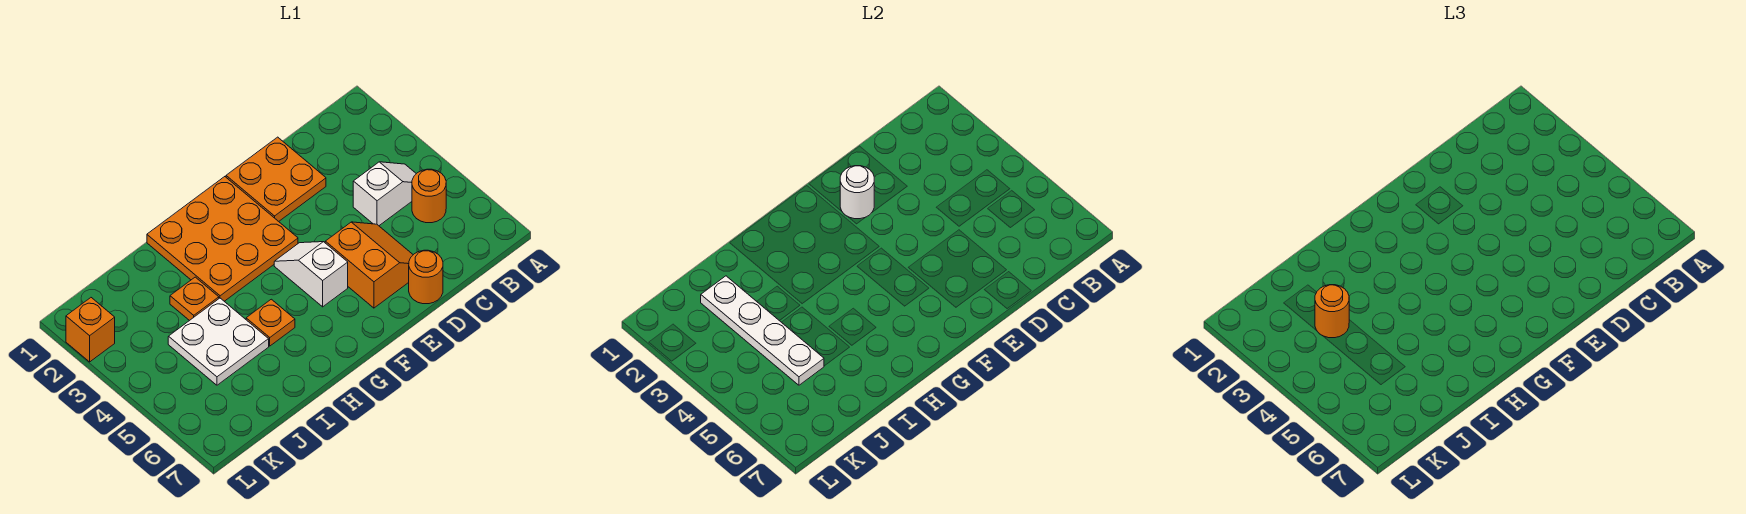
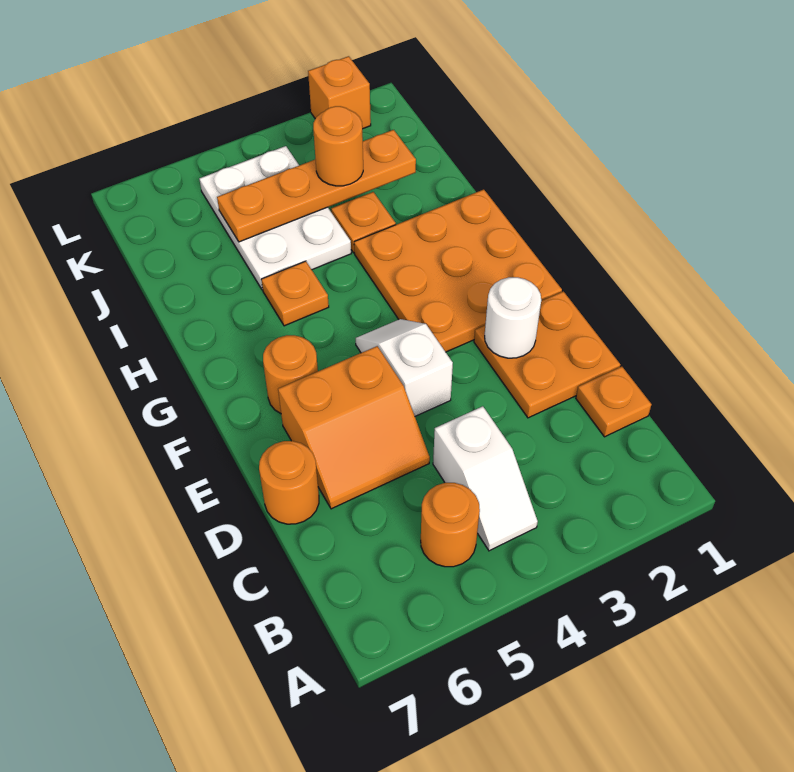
none -> orange 1x1 plate [576,367,651,437]
white 1x2 slope [274,242,348,307] -> white 1x2 slope turned to [356,319,453,416]
none -> orange 1x1 round brick [263,335,318,413]
white 2x2 plate [168,298,269,385] -> white 2x3 plate [199,146,351,290]
white 1x4 plate [701,276,824,385] -> orange 1x4 plate [217,130,416,242]

